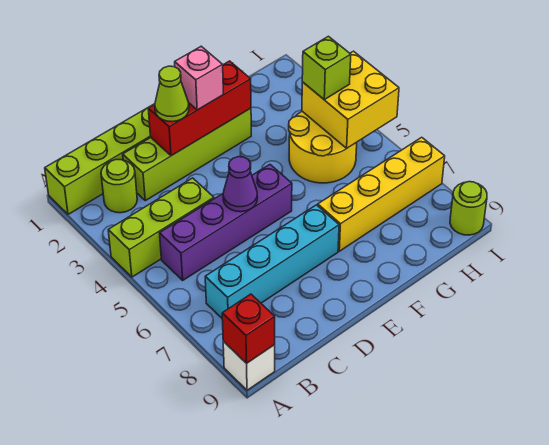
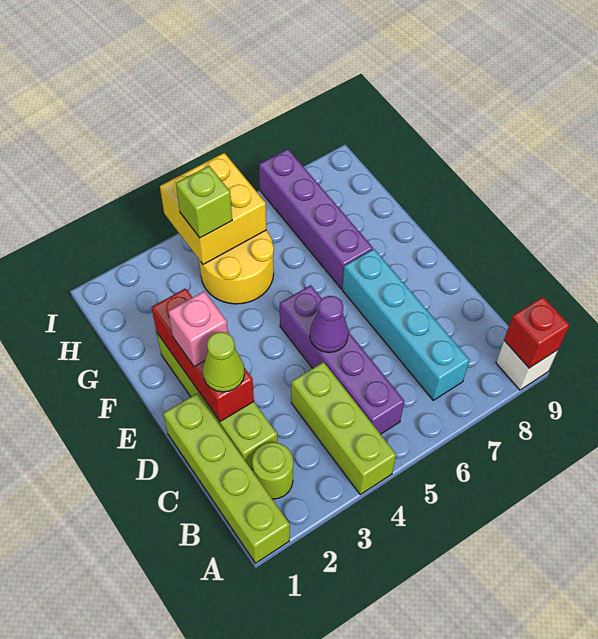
yellow 1x4 brick [318,137,445,251] -> purple 1x4 brick [259,149,373,289]
lime 1x1 round brick [450,182,487,235] -> none

